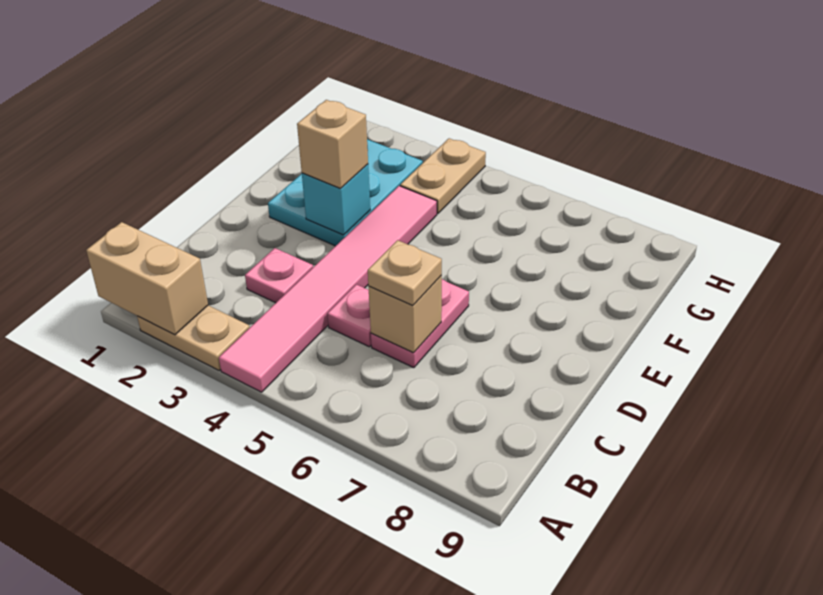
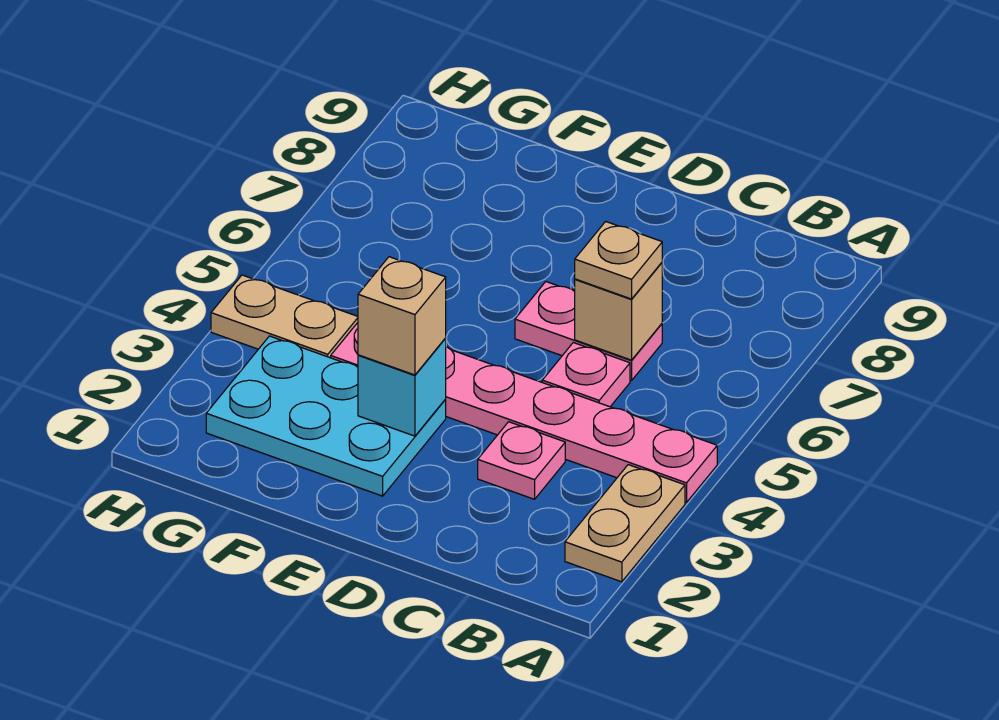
tan 1x2 brick [86,222,208,335] -> none
pink 1x6 tile [219,186,437,392] -> pink 1x6 plate [331,323,717,503]

